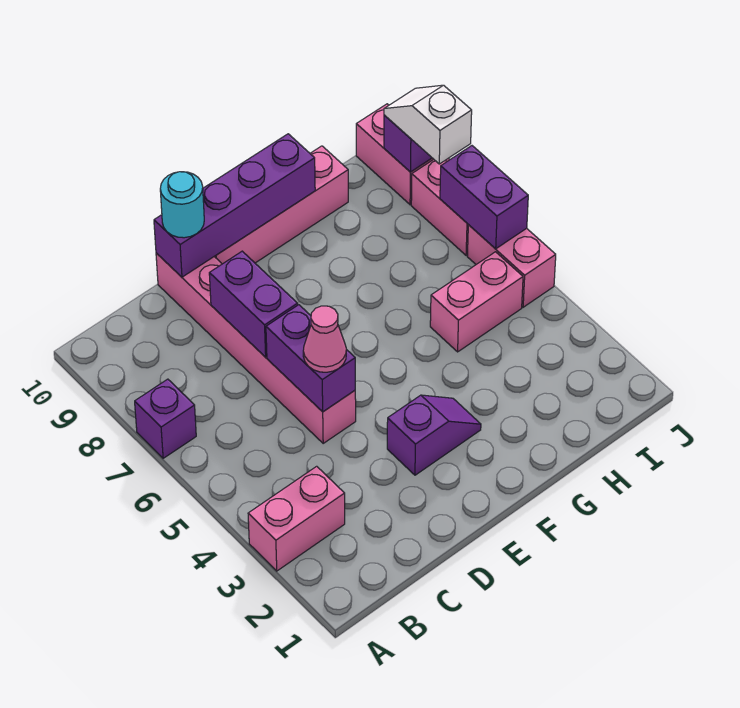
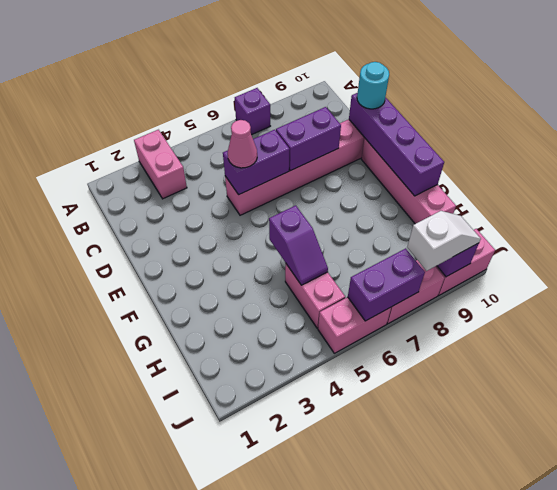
purple 1x2 slope [387,395,481,475] -> purple 1x2 slope moved to [269,205,328,285]

